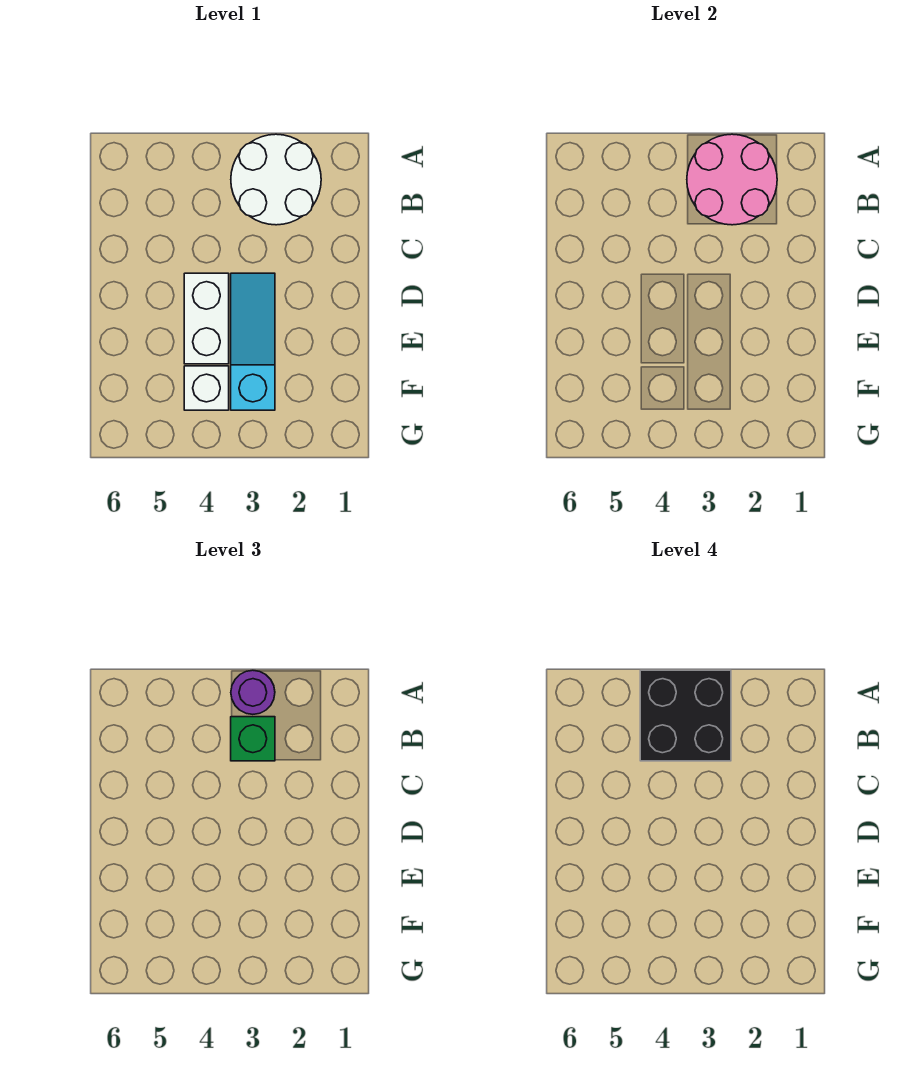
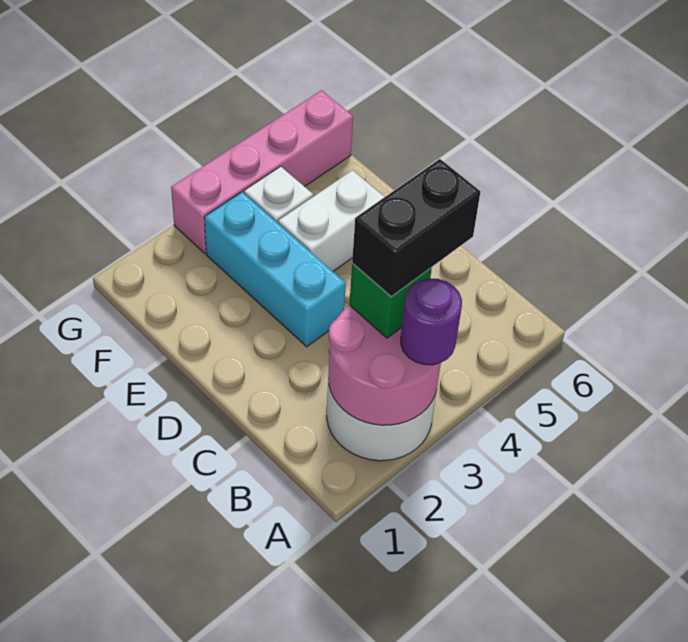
black 2x2 brick [640,670,731,761] -> black 1x2 brick [352,159,480,297]
cyan 1x3 slope [231,273,275,410] -> cyan 1x3 brick [204,192,346,347]
white 1x2 brick [184,273,229,364] -> white 1x2 brick turned to [278,170,384,271]
none -> pink 1x4 brick [171,90,353,253]

